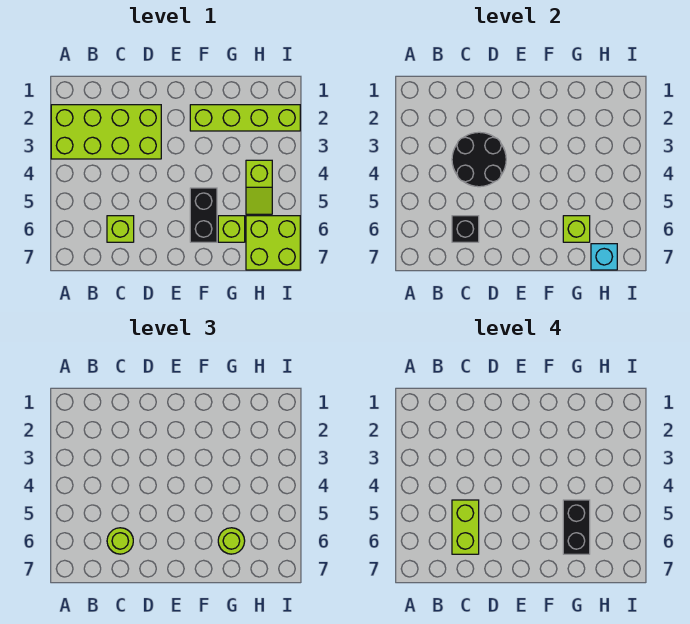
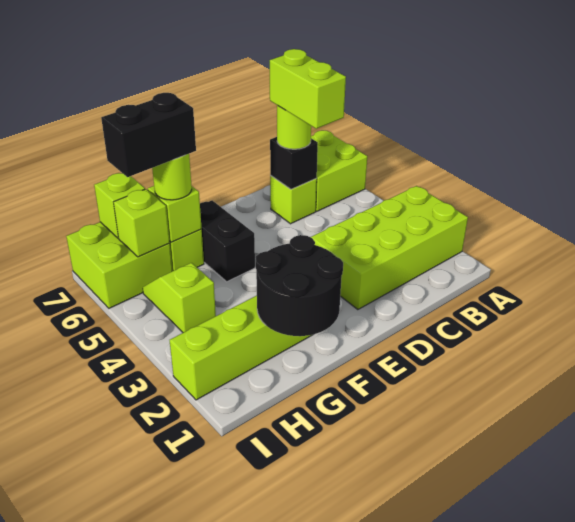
none -> lime 2x2 brick [311,130,367,211]
black 2x2 round brick [452,132,506,187] -> black 2x2 round brick moved to [255,235,343,336]
black 1x2 brick [563,500,590,554] -> black 1x2 brick turned to [101,93,196,177]
none -> lime 1x1 brick [114,189,170,257]
cyan 1x1 brick [591,244,617,270] -> lime 1x1 brick [94,173,145,238]

